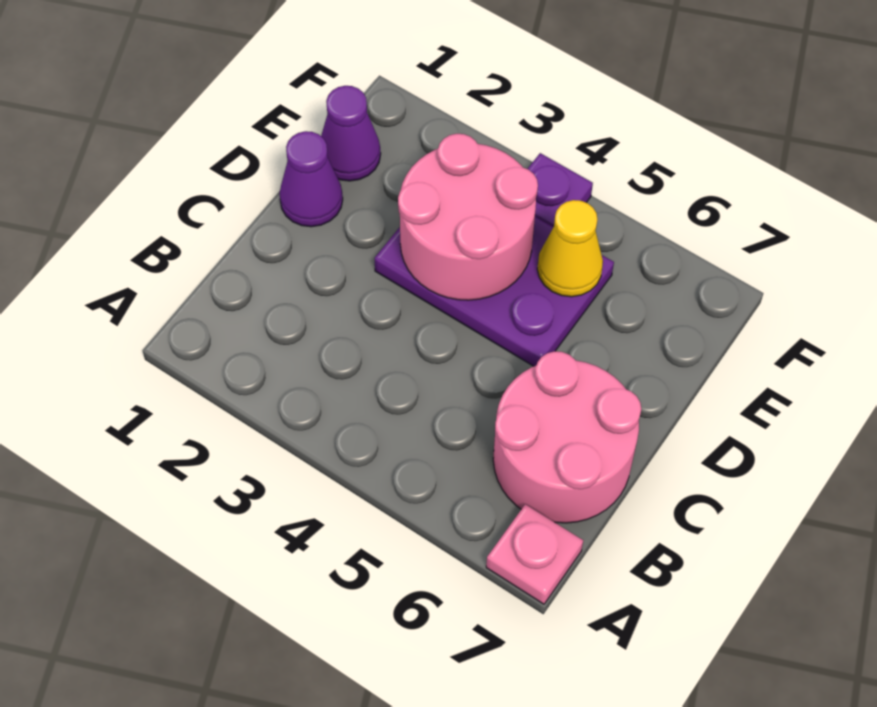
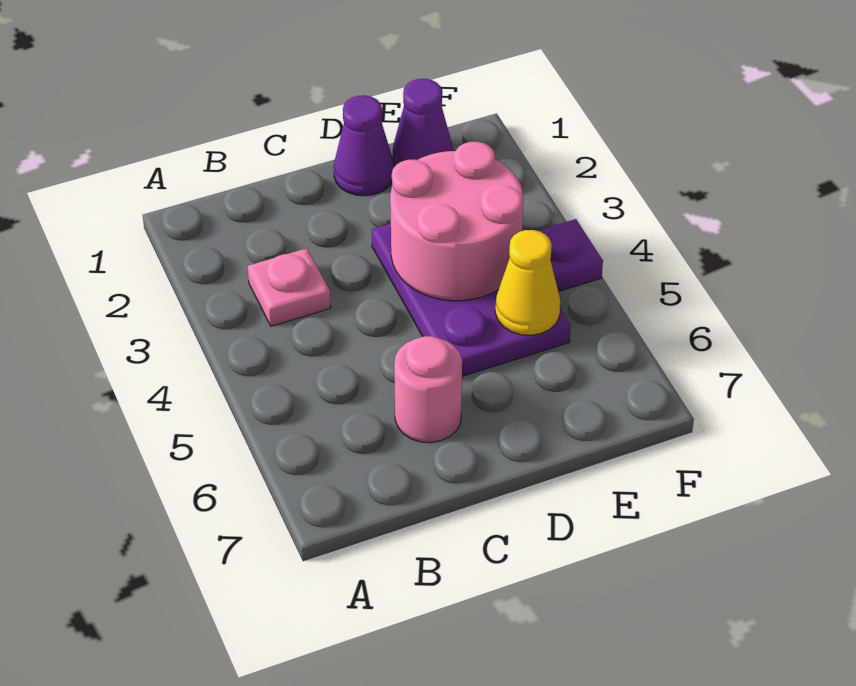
pink 1x1 plate [486,504,583,604] -> pink 1x1 plate moved to [248,248,331,326]
pink 2x2 round brick [493,351,641,523] -> pink 1x1 round brick [394,336,462,443]

